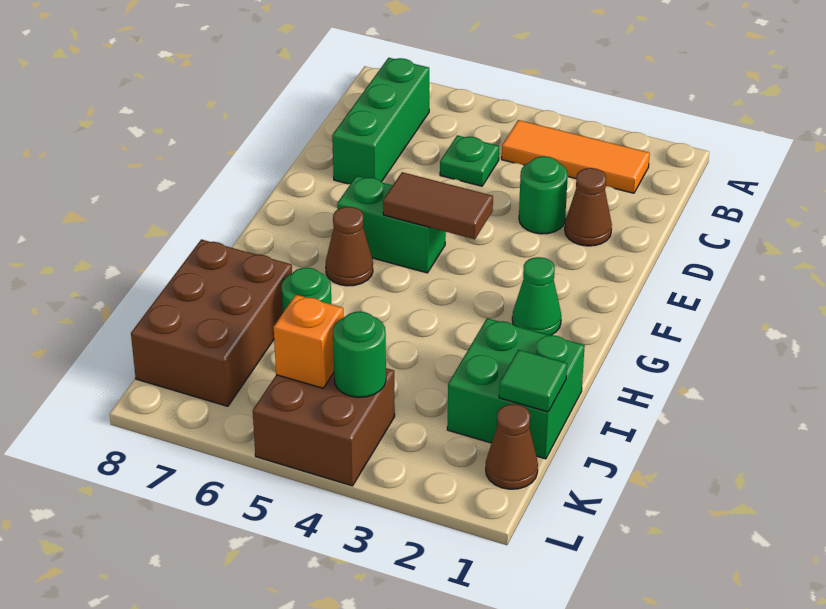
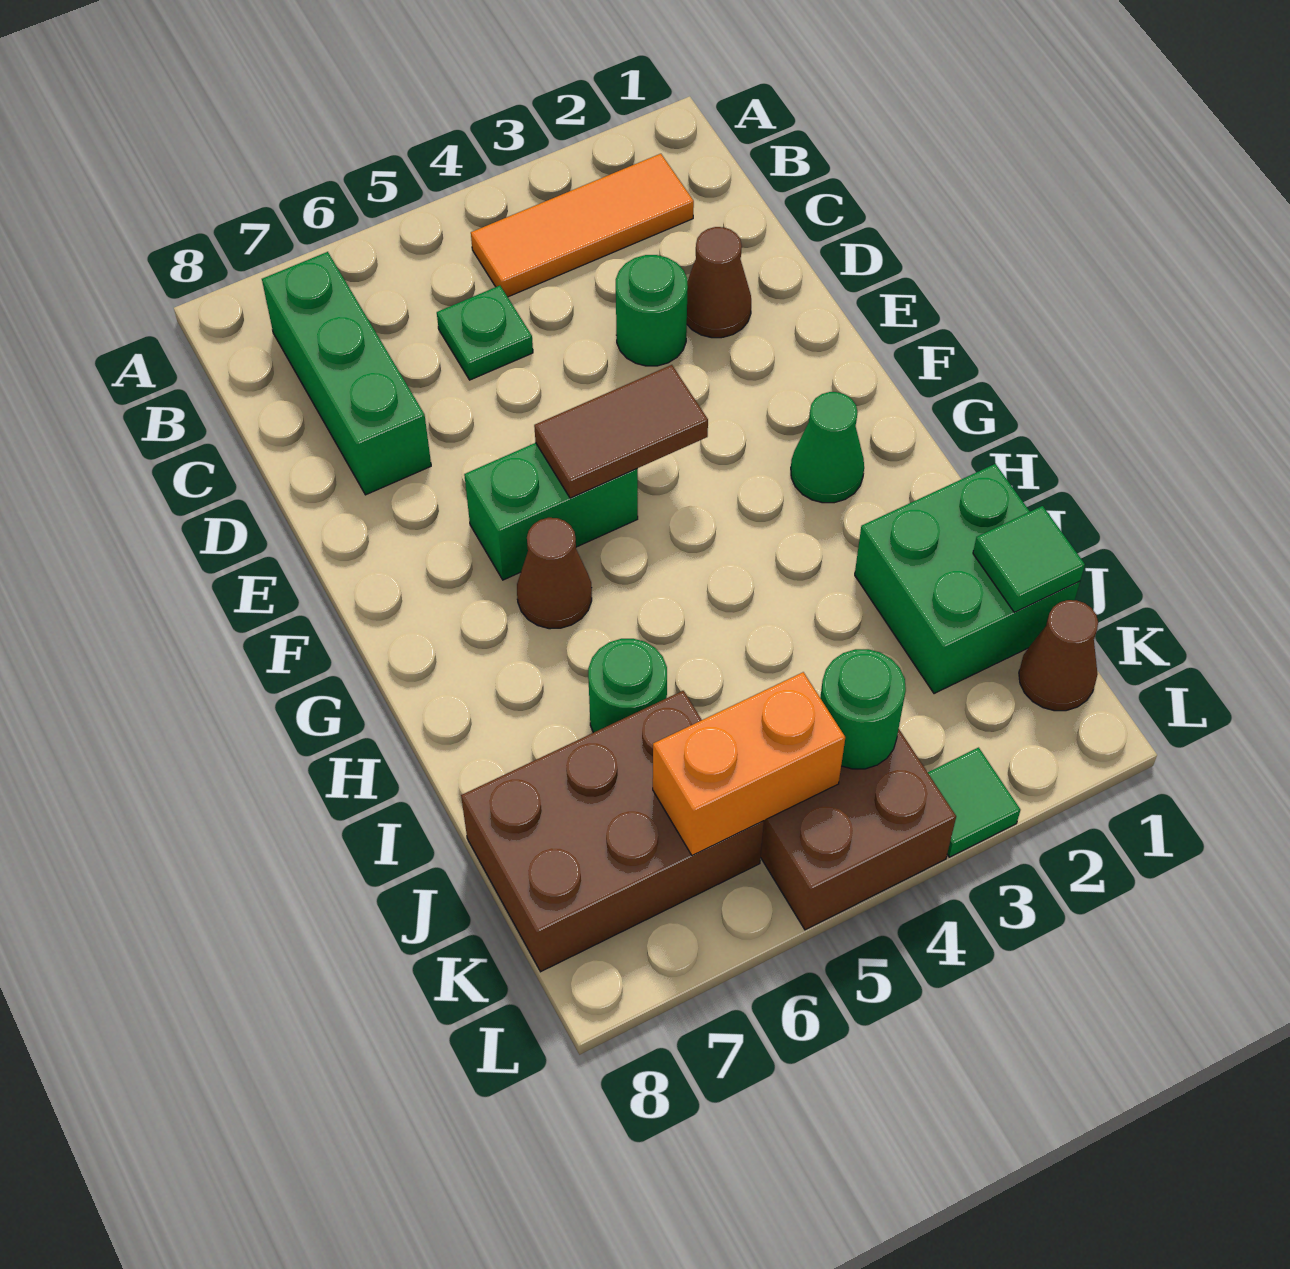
brown 2x3 brick [131,239,292,406] -> brown 2x3 brick turned to [461,691,764,972]
orange 1x1 brick [274,295,344,388] -> orange 1x2 brick [653,672,845,855]
none -> green 1x1 tile [928,748,1020,857]

